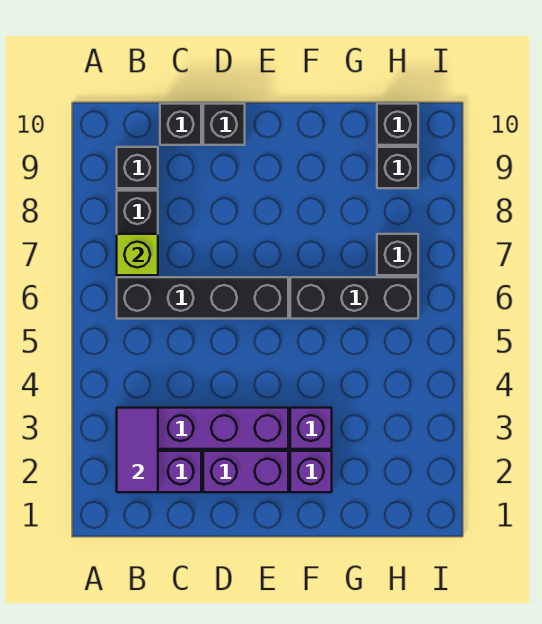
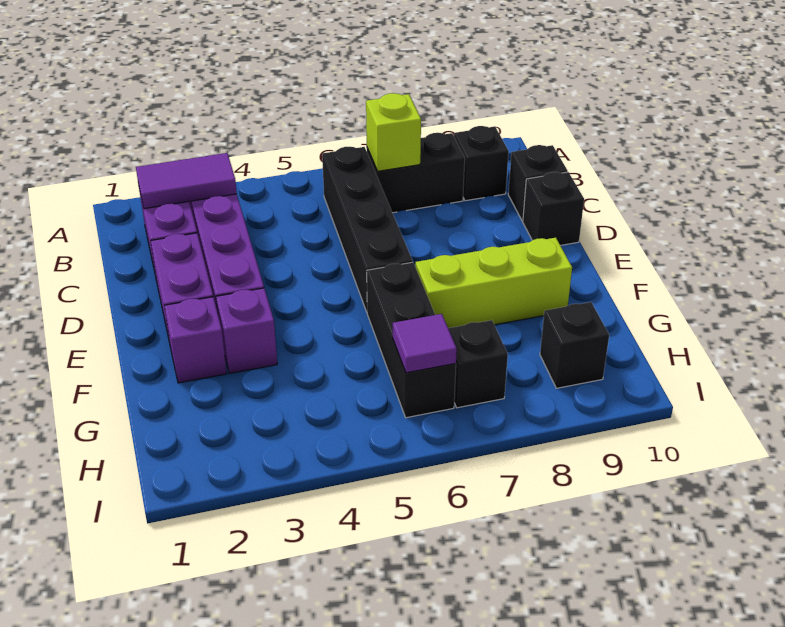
none -> lime 1x3 brick [415,238,572,328]
none -> purple 1x1 tile [393,314,457,373]
black 1x1 brick [377,104,418,145] -> none

